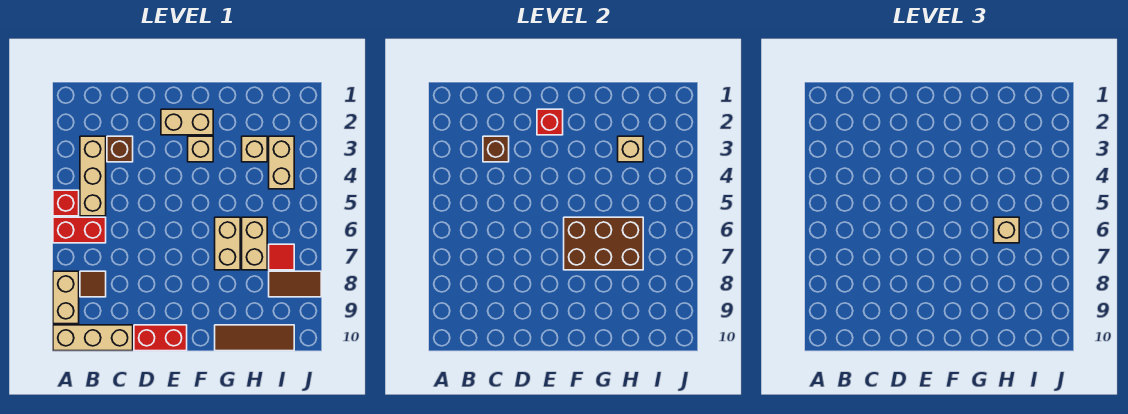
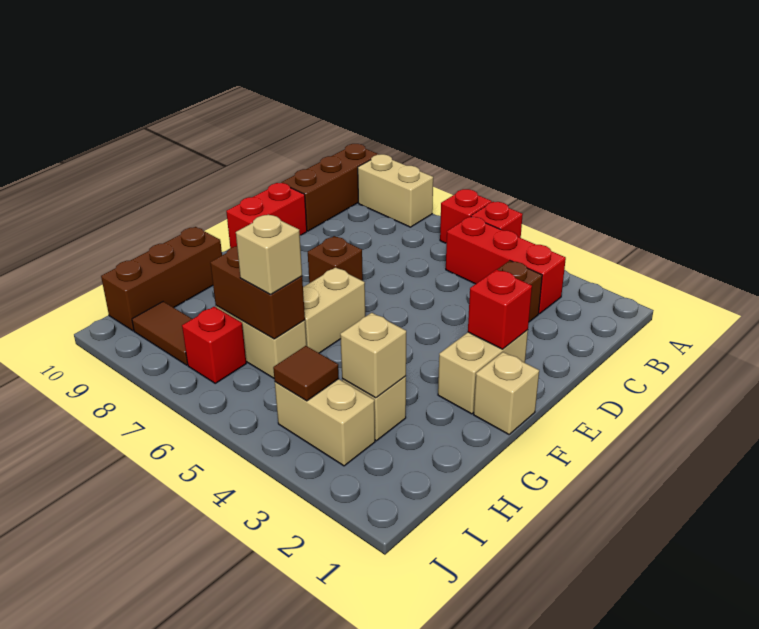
red 1x2 brick [53,217,106,243] -> red 1x1 brick [440,189,492,244]
tan 1x3 brick [53,325,133,351] -> brown 1x3 brick [281,144,379,231]
tan 1x3 brick [80,136,106,216] -> red 1x3 brick [446,217,566,314]
brown 1x1 tile [80,271,106,297] -> brown 1x1 tile moved to [273,346,339,401]
brown 1x1 brick [483,136,509,162] -> brown 1x1 brick moved to [308,236,363,283]
tan 1x1 brick [188,136,213,162] -> tan 1x1 brick moved to [474,352,539,434]
brown 2x3 brick [564,217,643,270] -> brown 1x2 brick [210,246,305,339]
tan 1x2 brick [215,217,240,270] -> tan 1x2 brick turned to [303,267,365,353]
brown 1x3 tile [215,325,294,351] -> brown 1x3 brick [101,227,222,331]
red 1x1 tile [269,244,294,270] -> red 1x1 brick [182,307,246,383]
brown 1x2 tile [269,271,321,297] -> brown 1x2 tile turned to [132,302,192,365]

